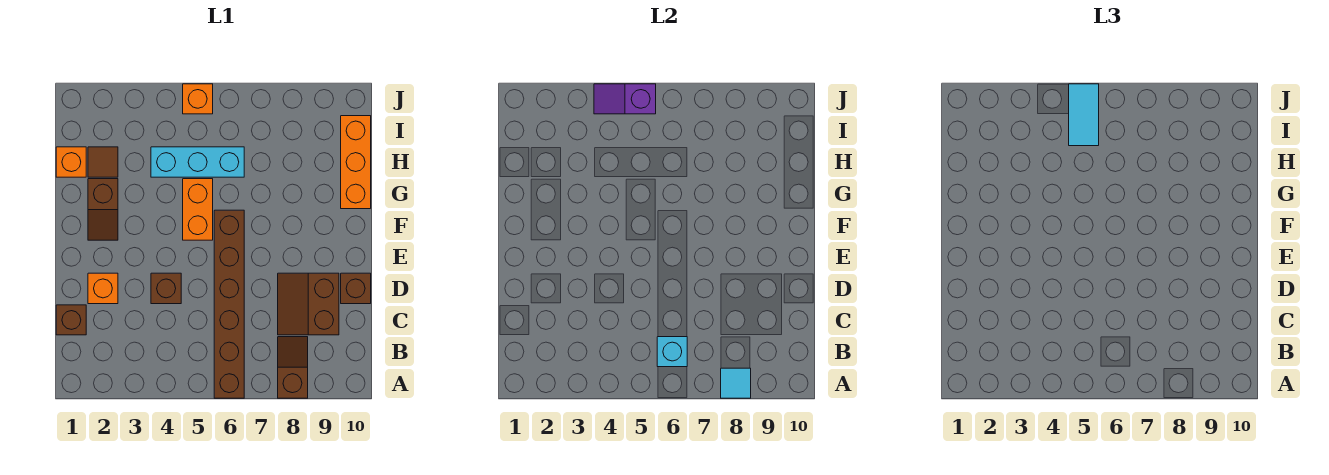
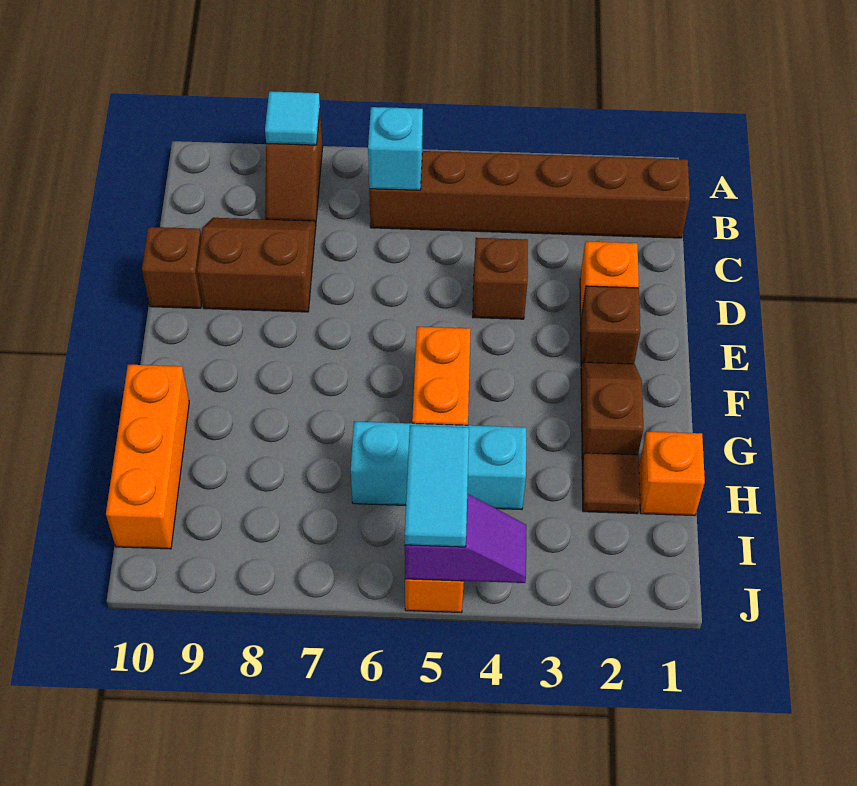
brown 1x6 brick [214,210,244,398] -> brown 1x6 brick turned to [369,151,690,238]
brown 1x1 brick [56,305,86,335] -> brown 1x1 brick moved to [581,286,640,366]
brown 2x2 slope [278,273,339,335] -> brown 2x2 slope turned to [197,218,316,312]

